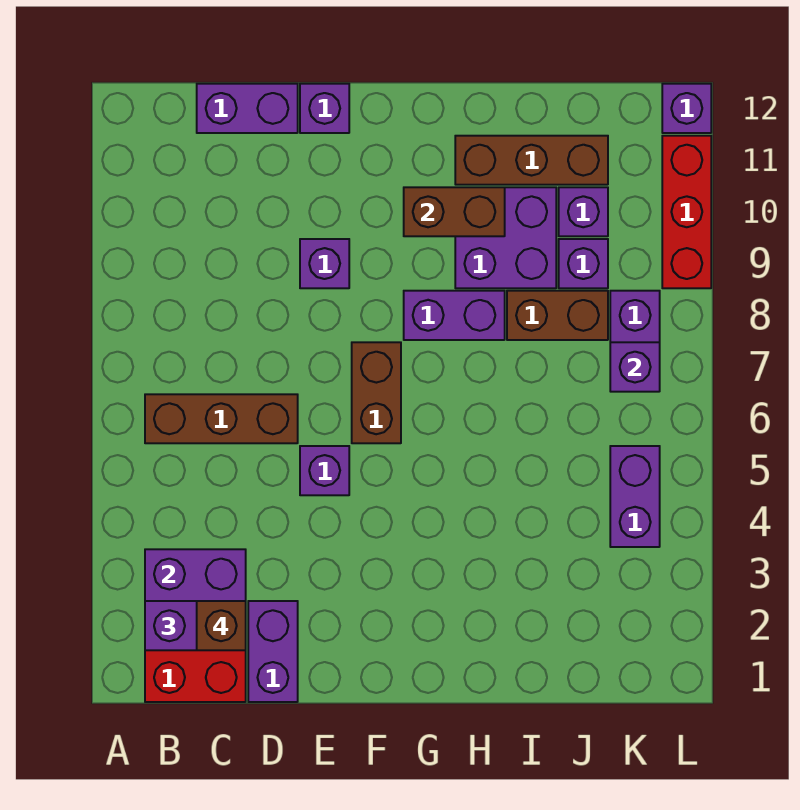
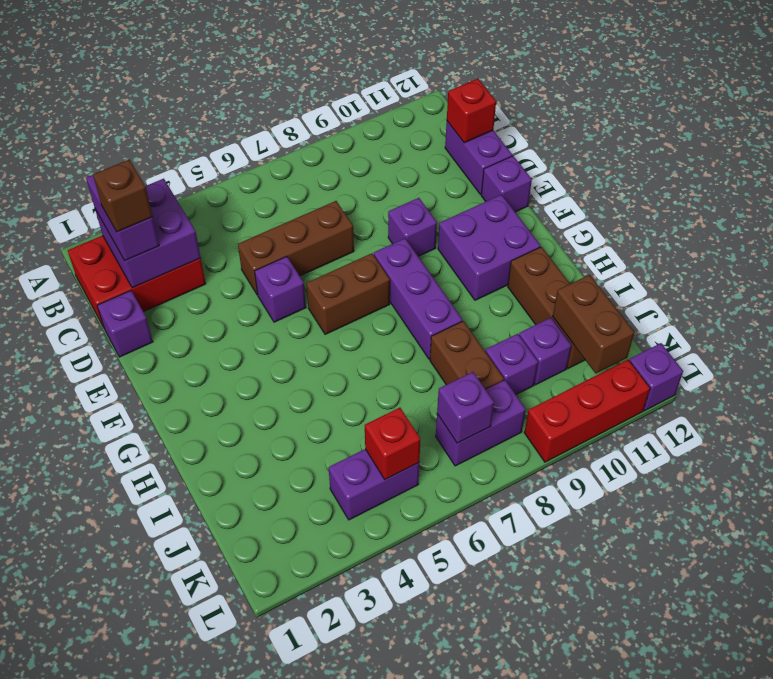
brown 1x3 brick [145,394,298,443] -> brown 1x3 brick turned to [238,201,354,295]
none -> red 1x1 brick [447,79,496,143]
purple 1x2 brick [248,601,298,702] -> purple 1x1 brick [97,291,153,357]
purple 1x2 brick [404,291,505,340] -> purple 1x3 brick [374,238,463,359]
brown 1x2 brick [404,187,505,236] -> brown 1x2 brick moved to [553,275,634,373]
purple 2x2 brick [455,187,556,288] -> purple 2x2 brick moved to [438,195,541,300]
none -> red 1x1 brick [365,408,420,479]

